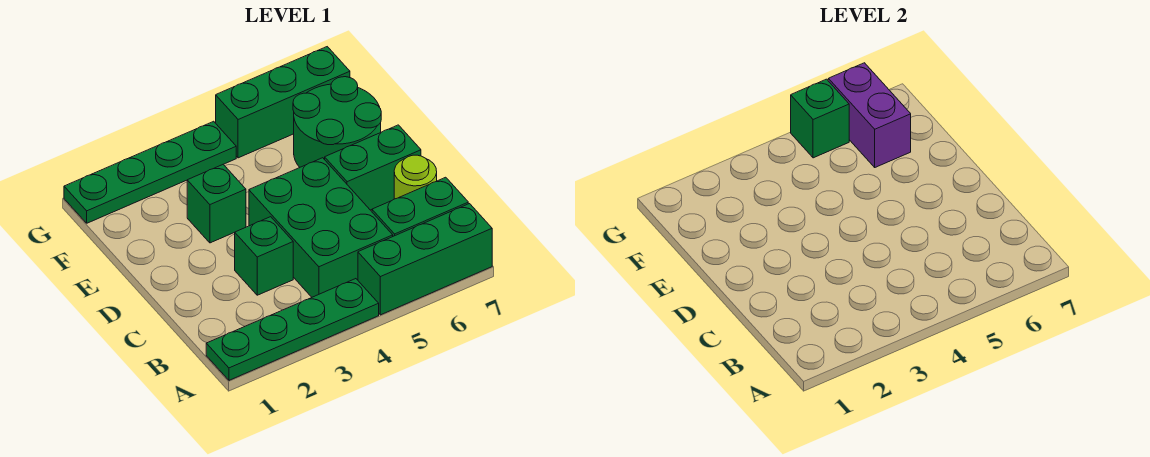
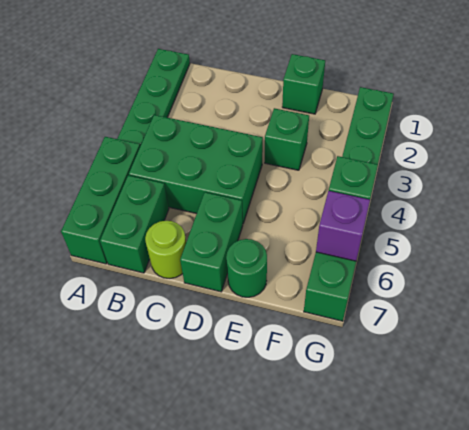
green 1x1 brick [235,217,293,295] -> green 1x1 brick moved to [282,54,325,114]
green 2x2 round brick [293,77,381,167] -> green 1x1 round brick [226,239,267,297]
purple 1x2 brick [828,63,911,167] -> purple 1x1 brick [316,191,370,261]

